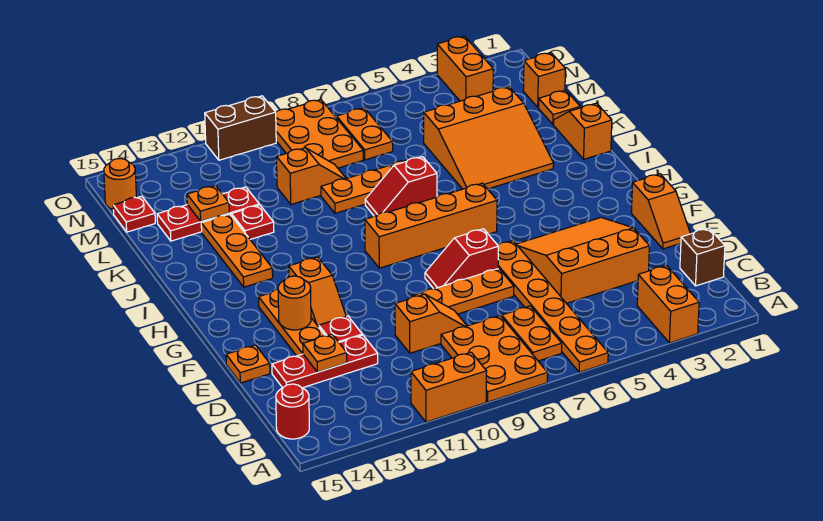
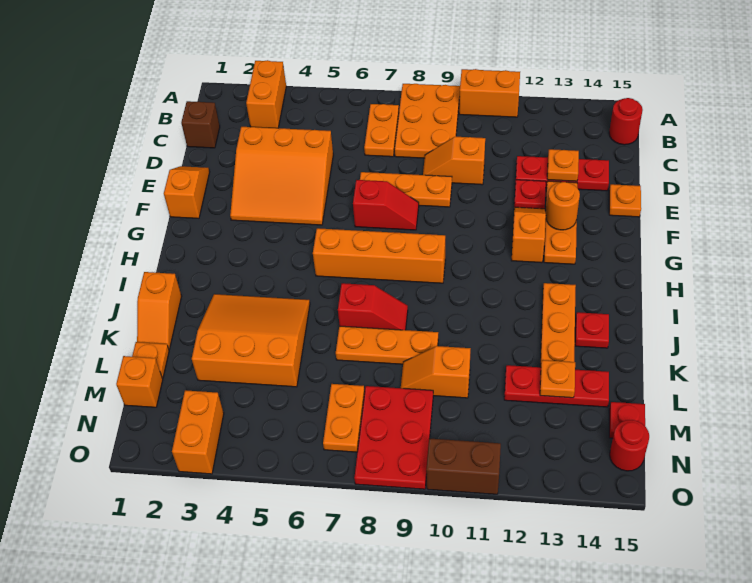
orange 1x6 plate [498,241,608,372] -> none
red 1x1 plate [231,205,274,239] -> red 1x1 plate moved to [575,312,609,348]
orange 2x3 plate [276,99,363,168] -> red 2x3 plate [354,386,433,489]
orange 1x1 round brick [104,158,136,209] -> red 1x1 round brick [610,420,649,471]

